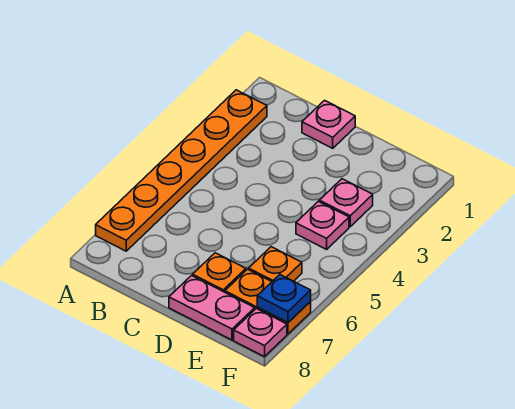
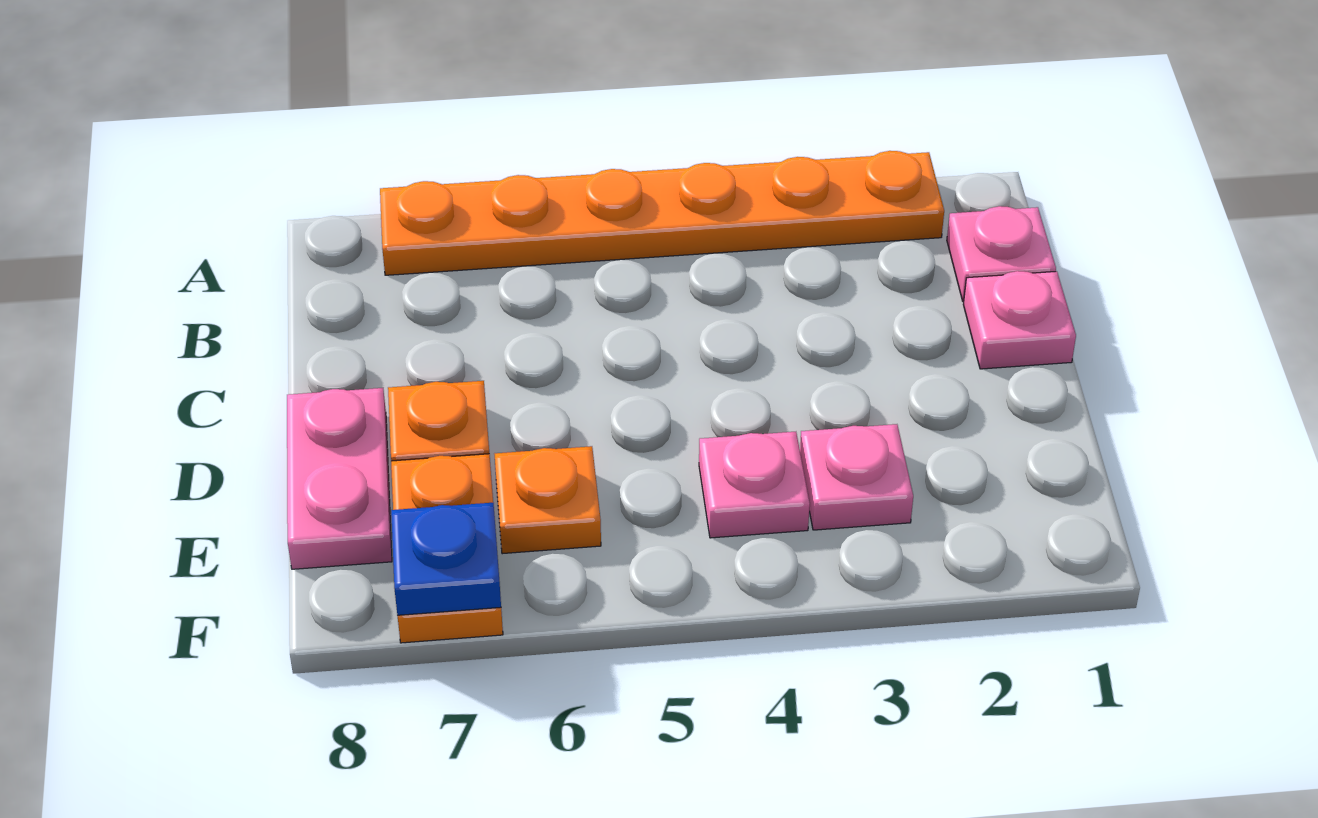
pink 1x1 plate [234,309,287,357] -> pink 1x1 plate moved to [947,206,1056,302]

